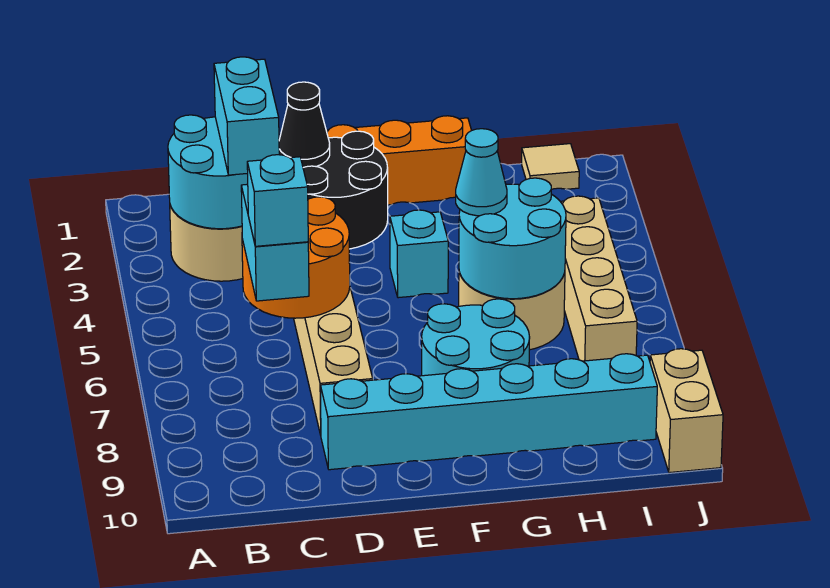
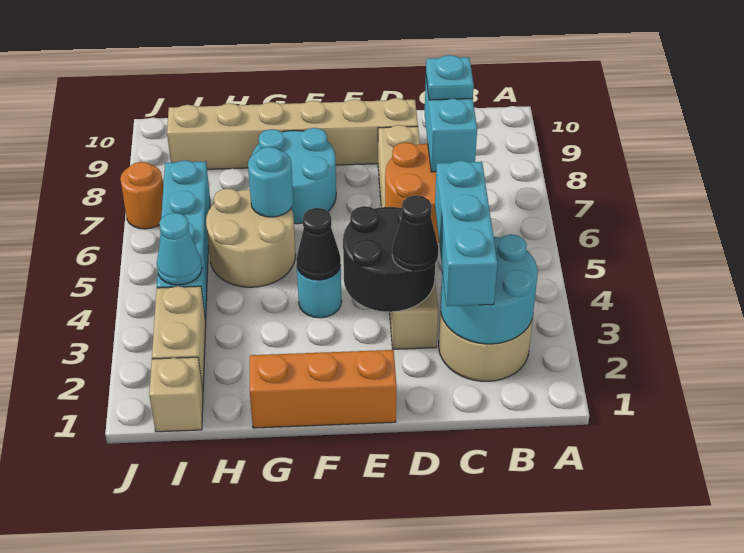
cyan 1x2 brick [214,57,279,175] -> cyan 1x3 brick [435,161,497,306]
cyan 1x1 brick [247,155,308,246] -> cyan 1x1 plate [426,55,474,100]
cyan 1x6 brick [320,354,657,470] -> tan 1x6 brick [167,98,418,169]
cyan 1x1 brick [390,210,448,298] -> cyan 1x1 round brick [297,265,342,318]
none -> black 1x1 cone [296,208,341,280]
cyan 2x2 round brick [459,178,566,299] -> cyan 1x1 round brick [248,147,293,217]
cyan 1x1 cone [456,129,507,216] -> cyan 1x1 cone moved to [157,213,202,285]
tan 1x1 tile [522,144,579,189] -> tan 1x1 brick [149,357,203,432]
tan 1x4 brick [560,196,637,361] -> cyan 1x4 brick [157,160,210,322]
none -> orange 1x1 round brick [120,162,163,229]
tan 1x2 brick [650,349,723,473] -> tan 1x2 brick moved to [152,286,206,389]

